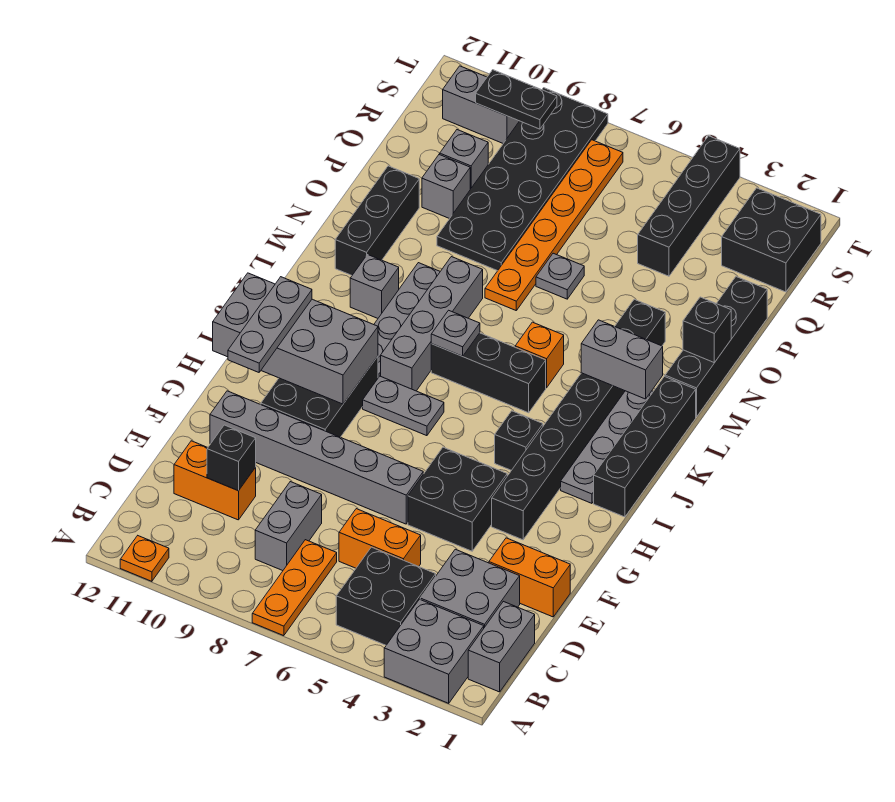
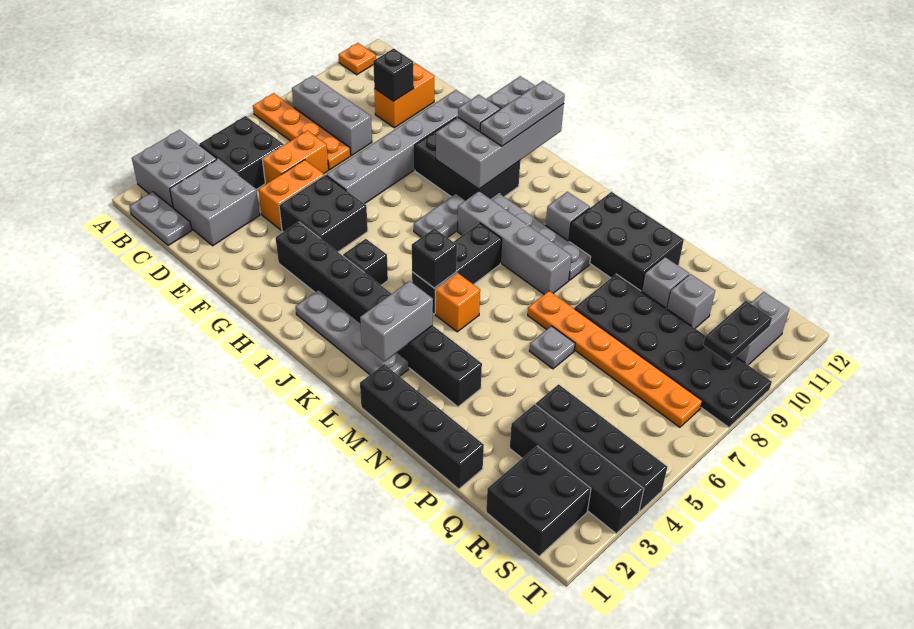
orange 1x3 plate [252,540,337,636] -> orange 1x4 plate [253,93,351,170]
grey 1x2 brick [468,601,535,692] -> grey 1x2 plate [129,192,192,246]
grey 1x2 brick [255,482,322,571] -> grey 1x3 brick [292,76,372,155]
orange 1x2 brick [489,538,570,617] -> orange 1x2 brick moved to [259,160,324,230]
grey 1x3 plate [228,277,312,372] -> grey 1x3 plate turned to [480,81,565,146]
black 1x4 brick [594,377,696,517] -> black 1x4 brick moved to [510,404,644,533]
grey 1x1 plate [431,310,480,356] -> grey 1x1 plate moved to [458,95,500,131]
black 1x3 brick [335,166,419,275] -> black 2x3 brick [569,192,684,291]
black 1x1 brick [683,297,731,363] -> black 1x1 brick moved to [412,228,457,288]

